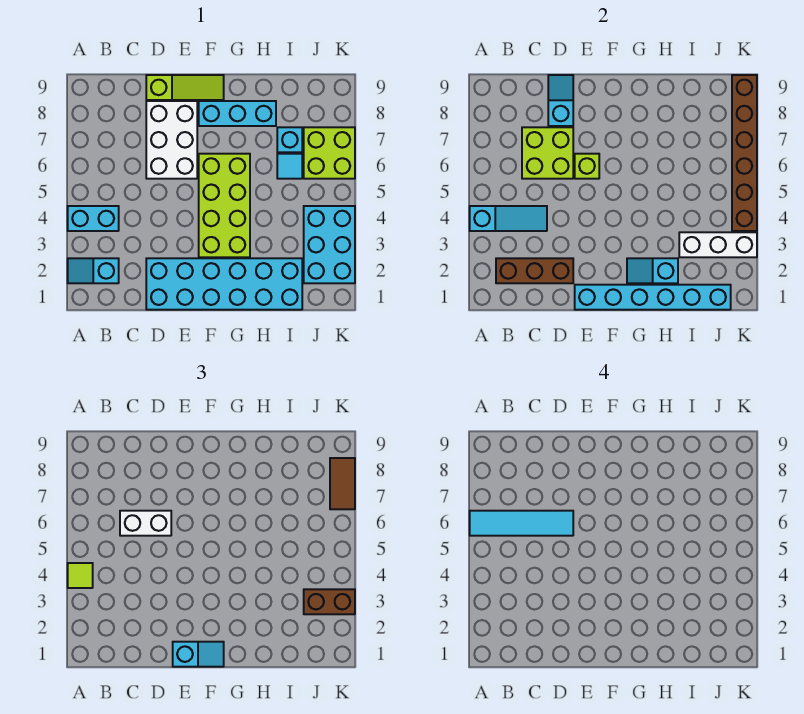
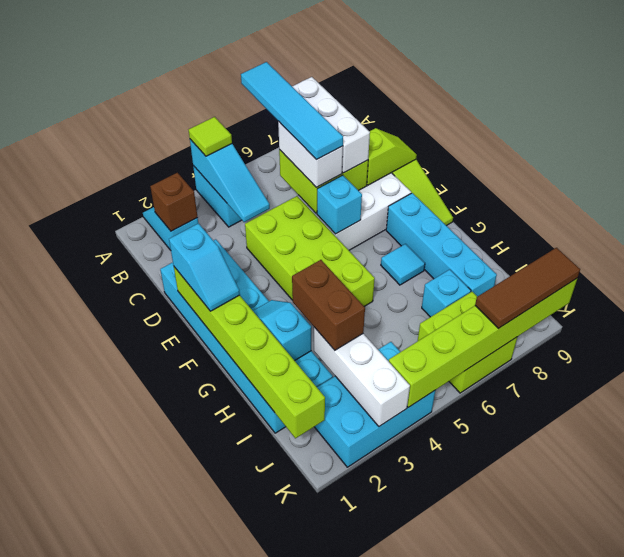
brown 1x3 brick [496,258,573,283] -> brown 1x1 brick [150,173,197,231]
none -> white 1x3 brick [292,77,370,173]
cyan 1x2 slope [548,75,573,126] -> lime 1x2 slope [367,128,417,185]
cyan 1x6 brick [575,285,731,310] -> lime 1x6 brick [174,267,325,438]
lime 1x1 brick [575,154,599,179] -> cyan 1x1 brick [317,175,362,234]
lime 2x4 brick [199,154,250,257] -> lime 2x4 brick turned to [245,196,375,306]
cyan 1x3 brick [199,101,276,126] -> cyan 1x4 brick [386,193,497,297]
cyan 1x1 tile [277,154,302,179] -> cyan 1x1 tile moved to [381,244,425,285]
brown 1x2 brick [304,589,355,614] -> brown 1x2 brick moved to [292,260,365,350]
brown 1x6 brick [732,75,757,231] -> lime 1x6 brick [389,279,577,407]
brown 1x2 tile [330,458,355,509] -> brown 1x3 tile [475,248,580,329]

